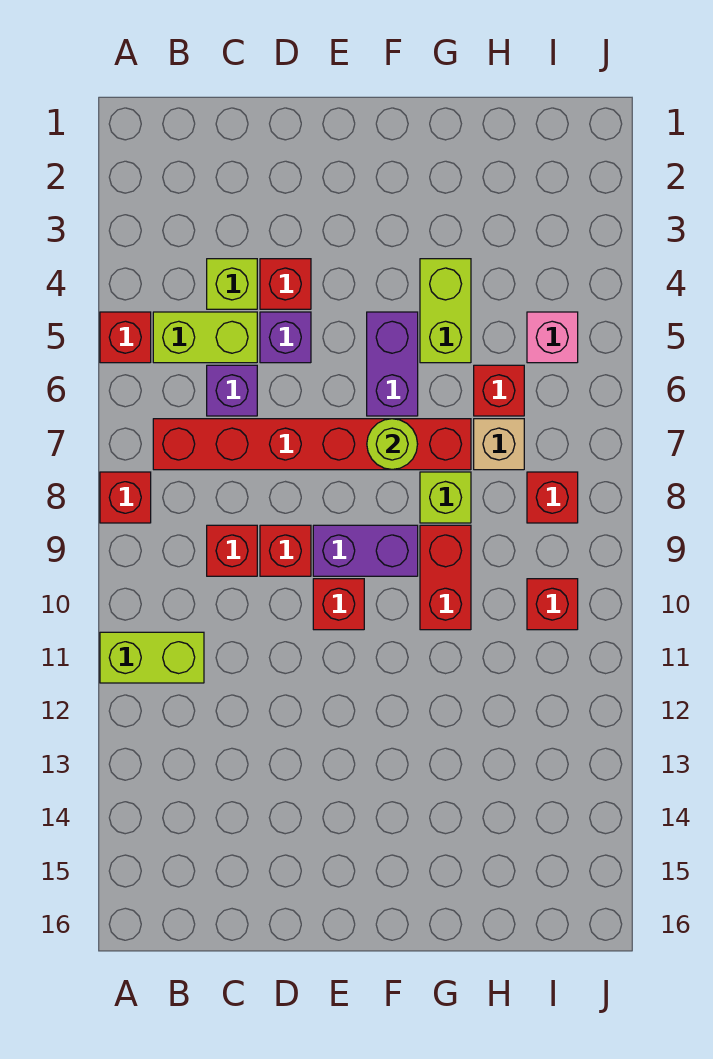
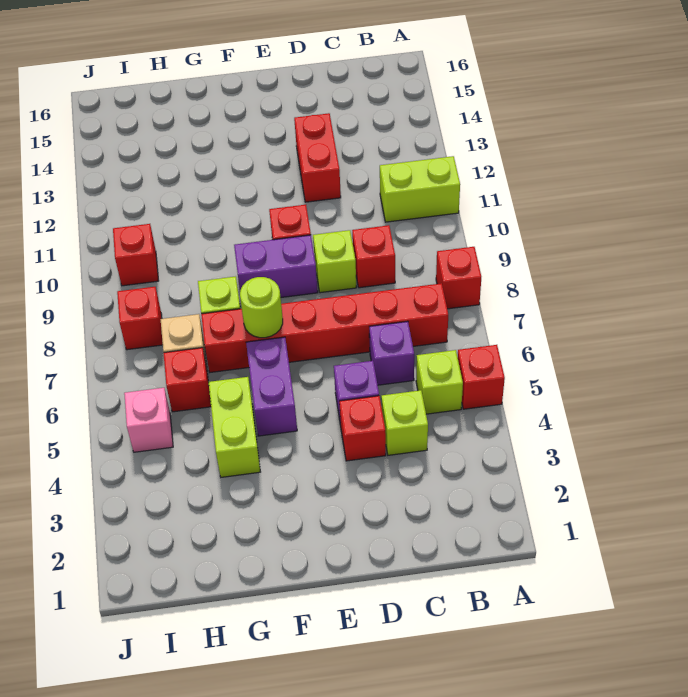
lime 1x2 brick [153,312,257,363] -> lime 1x1 brick [416,350,463,414]
red 1x1 brick [260,525,311,576] -> lime 1x1 brick [313,230,356,293]
red 1x2 brick [420,525,471,630] -> red 1x2 brick moved to [294,113,341,202]

